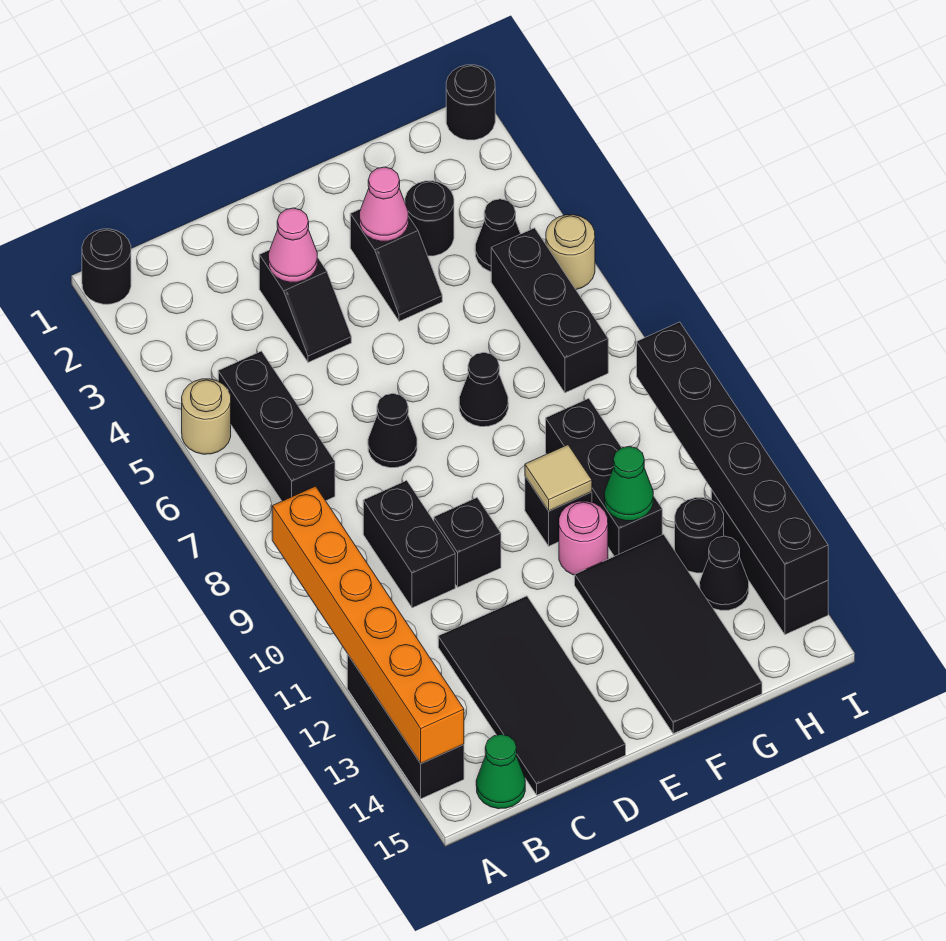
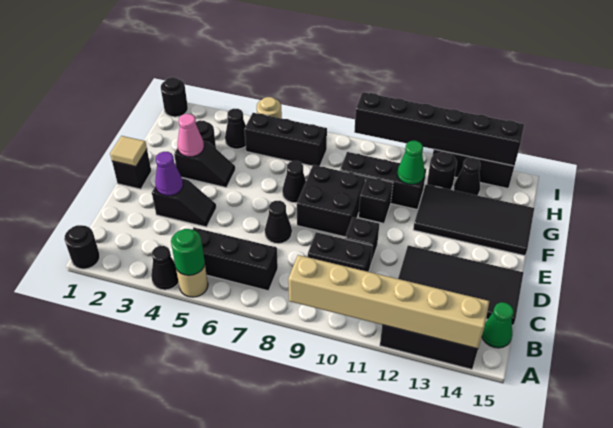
none -> black 1x1 cone [151,246,179,290]
none -> green 1x1 round brick [171,229,205,275]
orange 1x6 brick [272,486,464,763] -> tan 1x6 brick [288,255,490,349]
pink 1x1 cone [268,208,317,282] -> purple 1x1 cone [155,152,183,196]
none -> black 1x1 brick [112,150,151,189]
none -> black 2x2 brick [297,165,365,237]
tan 1x1 tile [525,445,592,511] -> tan 1x1 tile moved to [110,136,147,167]
pink 1x1 round brick [559,501,608,575] -> none

